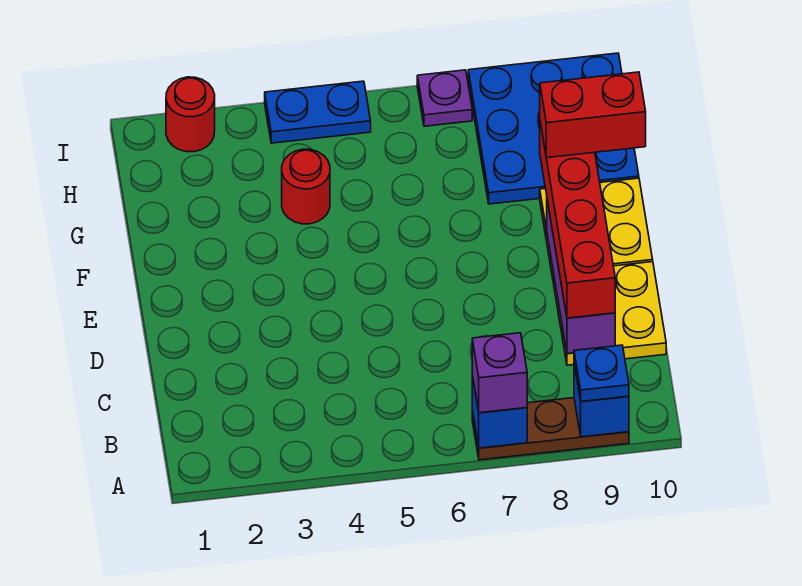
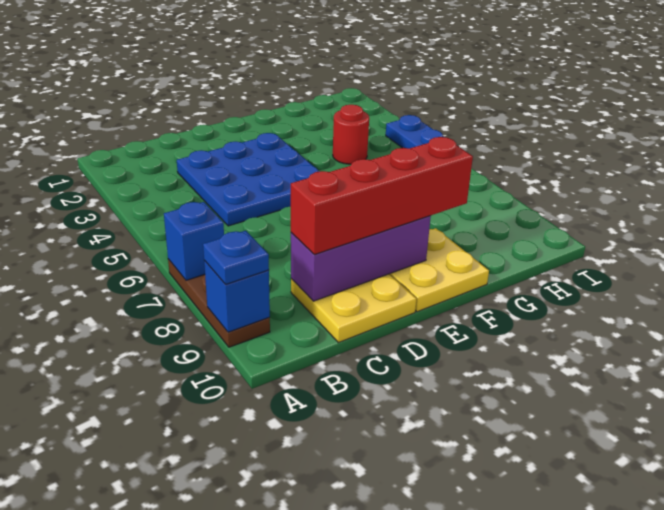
purple 1x1 brick [472,333,527,413] -> none
red 1x2 brick [540,72,646,158] -> none
blue 3x3 plate [468,53,639,204] -> blue 3x3 plate moved to [177,133,320,226]
red 1x1 round brick [166,77,215,152] -> none
purple 1x1 plate [417,70,472,126] -> none

